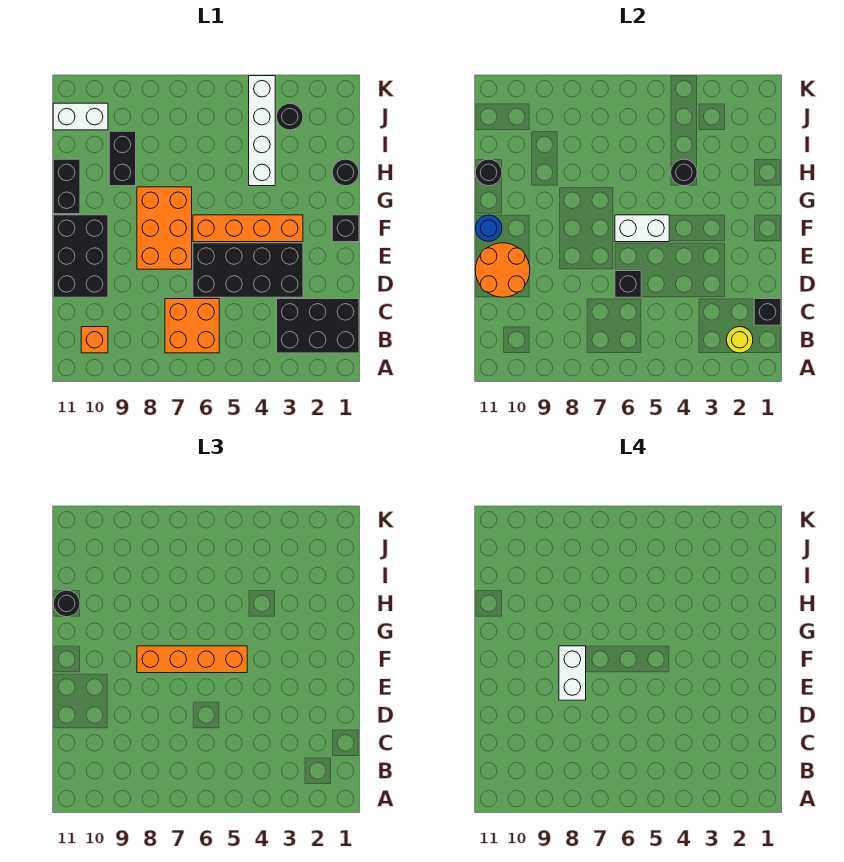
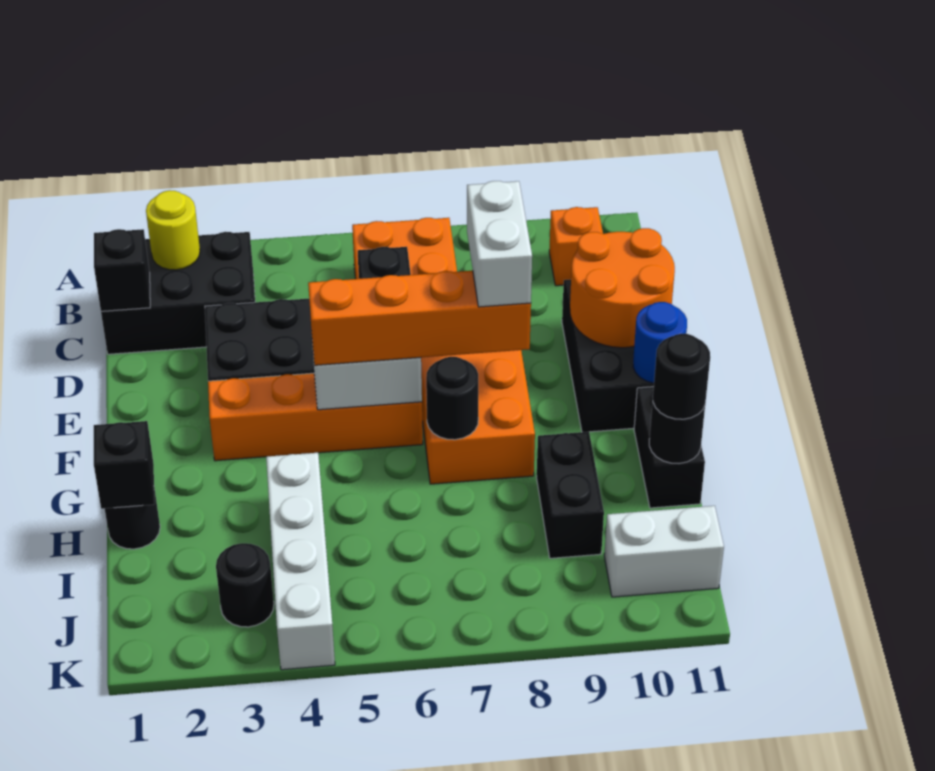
black 1x1 brick [332,215,359,242] -> black 1x1 brick moved to [94,421,154,509]
black 1x1 round brick [671,159,697,186] -> black 1x1 round brick moved to [426,357,478,440]

